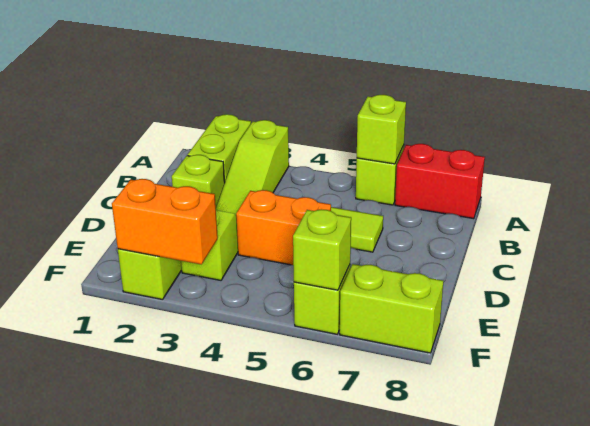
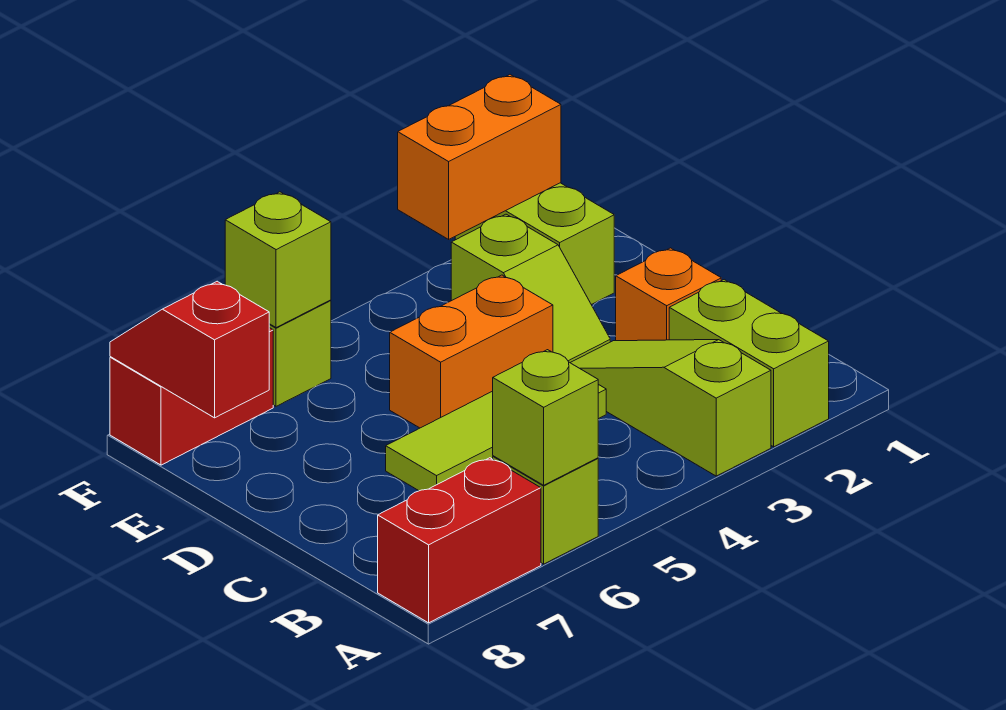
lime 1x1 brick [172,155,225,207] -> orange 1x1 brick [616,248,721,341]
none -> red 1x2 slope [110,281,269,418]
lime 1x2 brick [340,264,443,353] -> red 1x2 brick [110,328,273,465]

